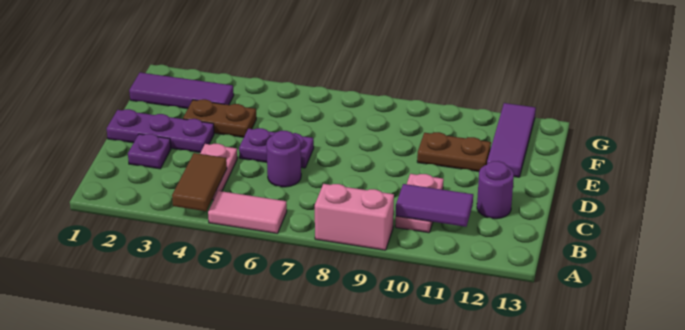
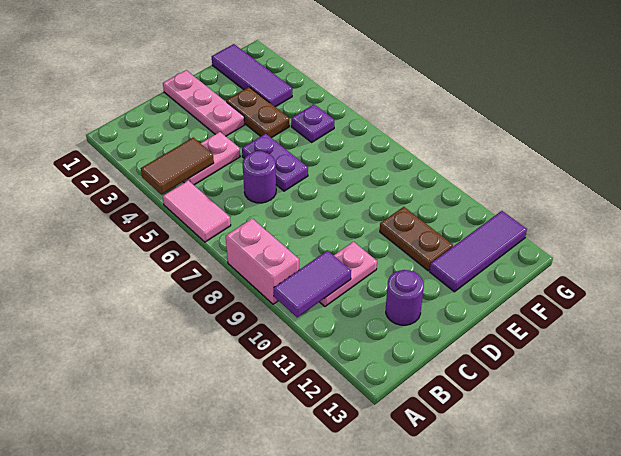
purple 1x2 tile [396,184,473,227] -> purple 1x2 tile turned to [274,251,351,317]
purple 1x1 plate [128,134,171,169] -> purple 1x1 plate moved to [291,104,334,142]
purple 1x3 plate [107,109,214,153] -> pink 1x3 plate [163,70,245,136]

